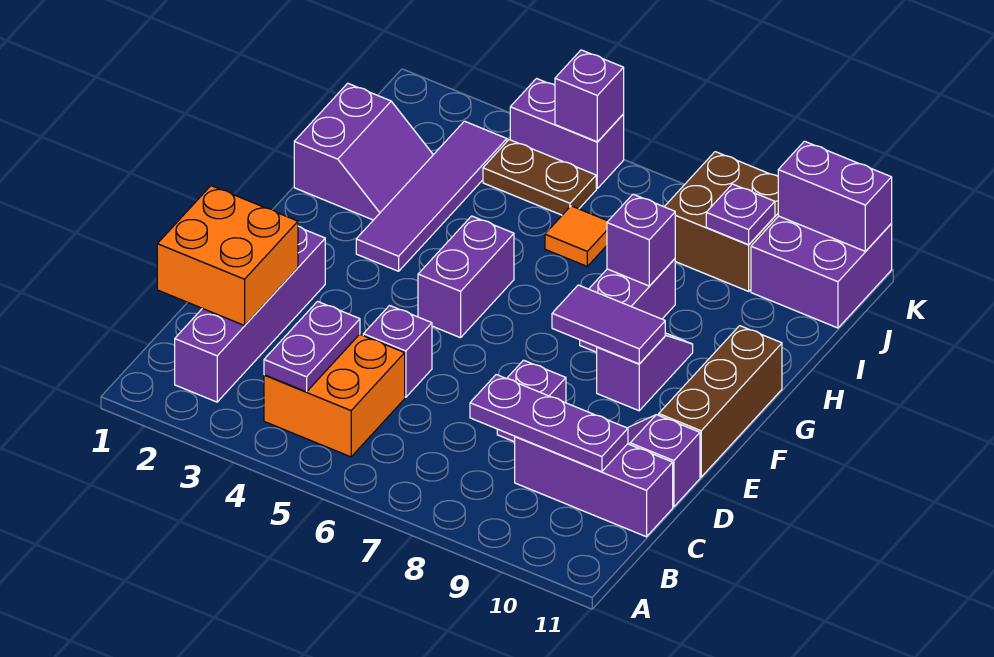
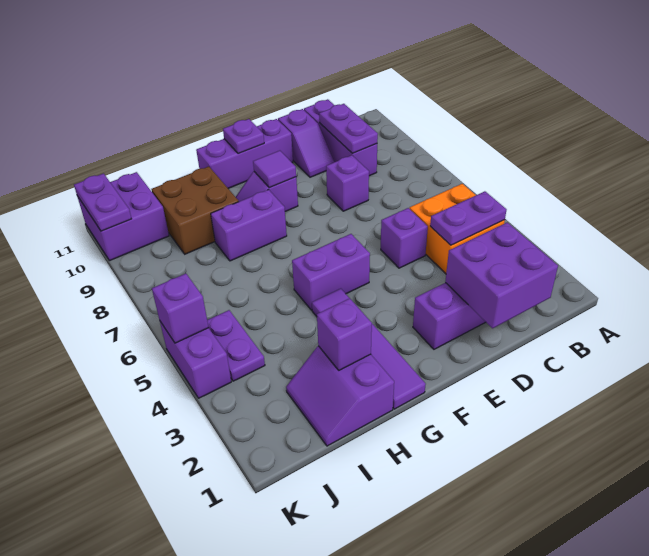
orange 2x2 brick [157,186,298,326] -> purple 2x2 brick [445,222,558,328]
purple 1x3 plate [470,375,628,472] -> purple 1x2 plate [319,104,378,153]
brown 1x3 brick [659,326,782,477] -> purple 1x3 brick [196,119,293,189]
purple 1x2 tile [552,285,665,364] -> purple 1x1 tile [253,151,296,188]
purple 1x4 tile [356,121,507,271] -> purple 1x4 tile turned to [312,289,426,409]
purple 2x2 slope [294,83,433,220] -> purple 2x2 slope turned to [286,346,394,446]
purple 1x1 brick [607,194,675,286] -> purple 1x1 brick moved to [317,298,372,370]
orange 1x1 tile [545,206,608,266] -> none
brown 1x2 plate [483,140,596,215] -> purple 1x2 plate [207,310,265,381]
brown 2x2 brick [664,152,778,291] -> brown 2x2 brick moved to [152,167,239,254]
purple 1x1 plate [706,184,775,245] -> purple 1x1 plate moved to [223,119,264,154]
purple 1x2 brick [778,141,892,251] -> purple 1x2 plate [74,174,131,231]

